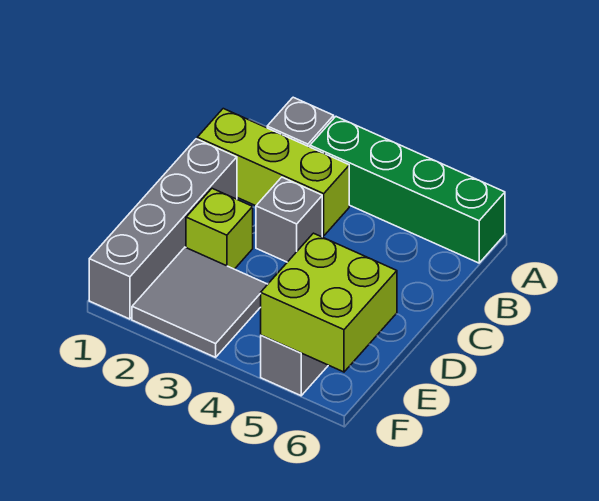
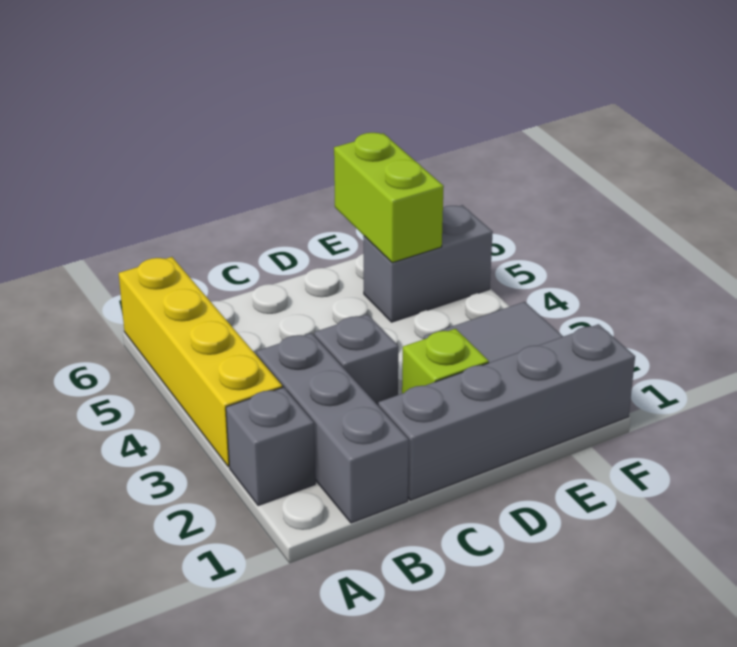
green 1x4 brick [310,117,505,263] -> yellow 1x4 brick [119,257,282,467]
lime 1x3 brick [197,109,349,236] -> grey 1x3 brick [257,333,409,523]
lime 2x2 brick [261,233,397,372] -> lime 1x2 brick [334,133,444,263]

